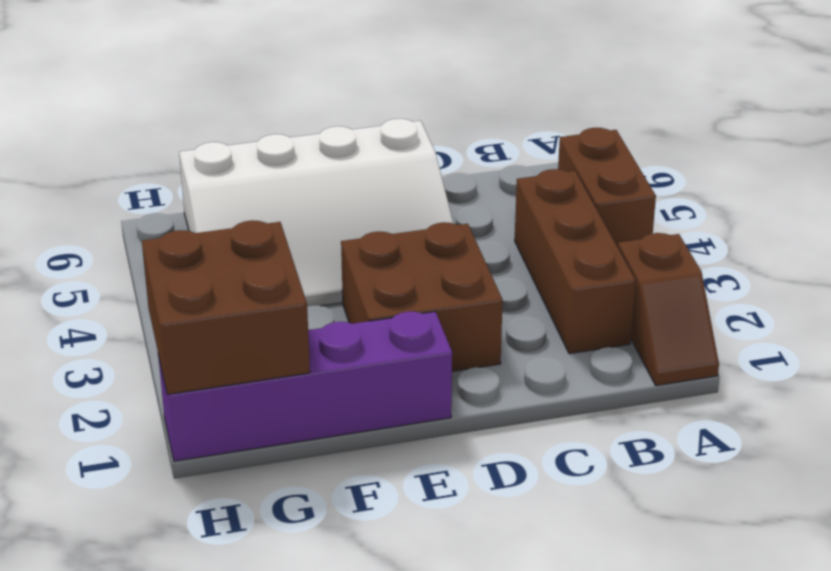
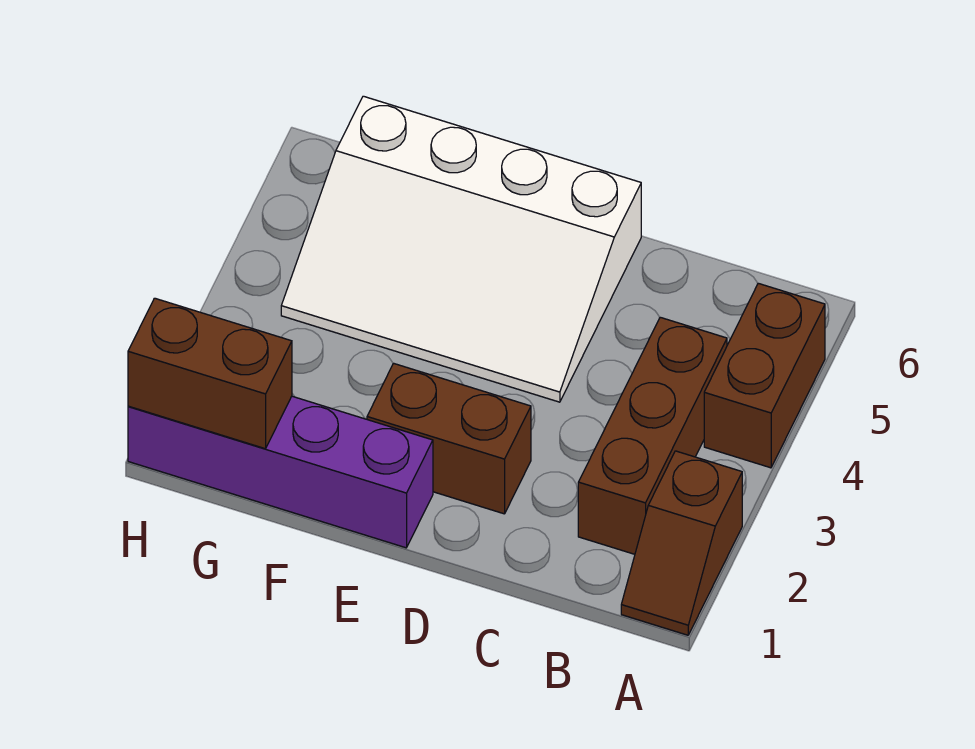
brown 2x2 brick [341,222,503,372] -> brown 1x2 brick [367,363,531,514]
brown 2x2 brick [142,220,310,394] -> brown 1x2 brick [128,298,292,449]

